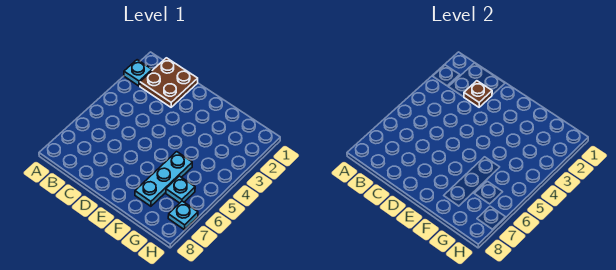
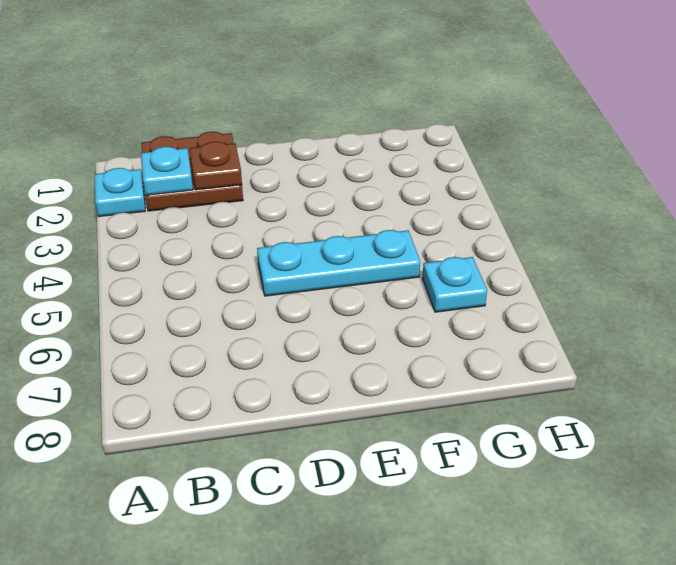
cyan 1x3 plate [135,152,192,206] -> cyan 1x3 plate turned to [257,230,420,296]
cyan 1x1 plate [168,201,198,230] -> cyan 1x1 plate moved to [141,147,193,195]

